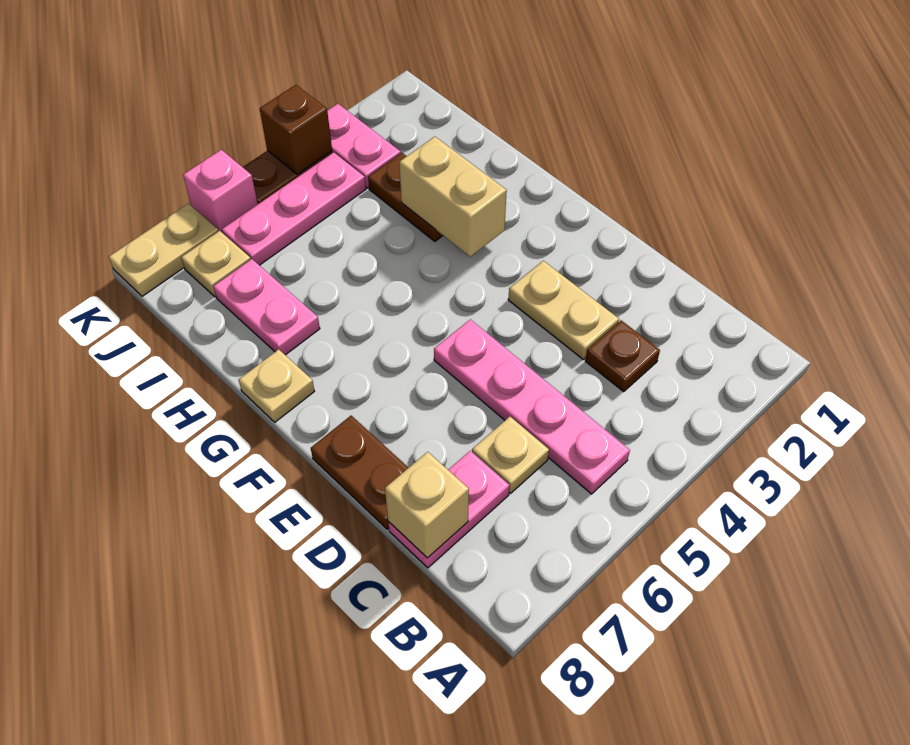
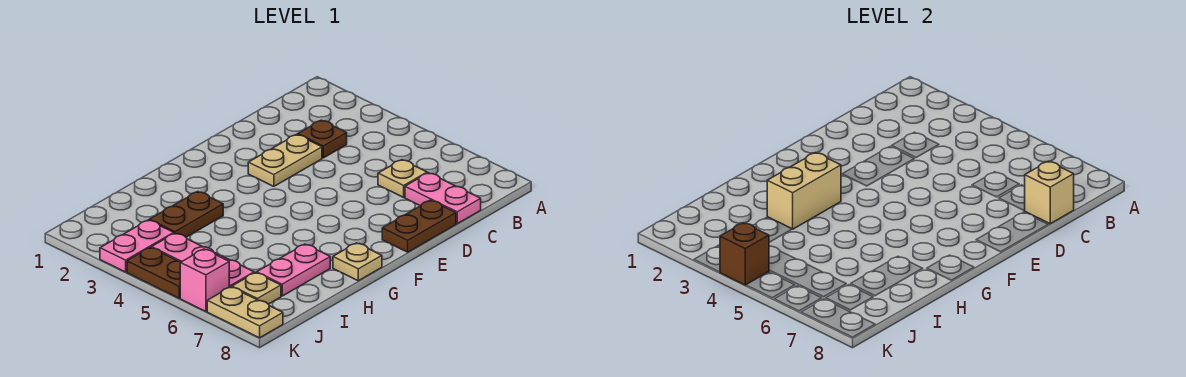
pink 1x4 plate [434,319,630,494] -> none

